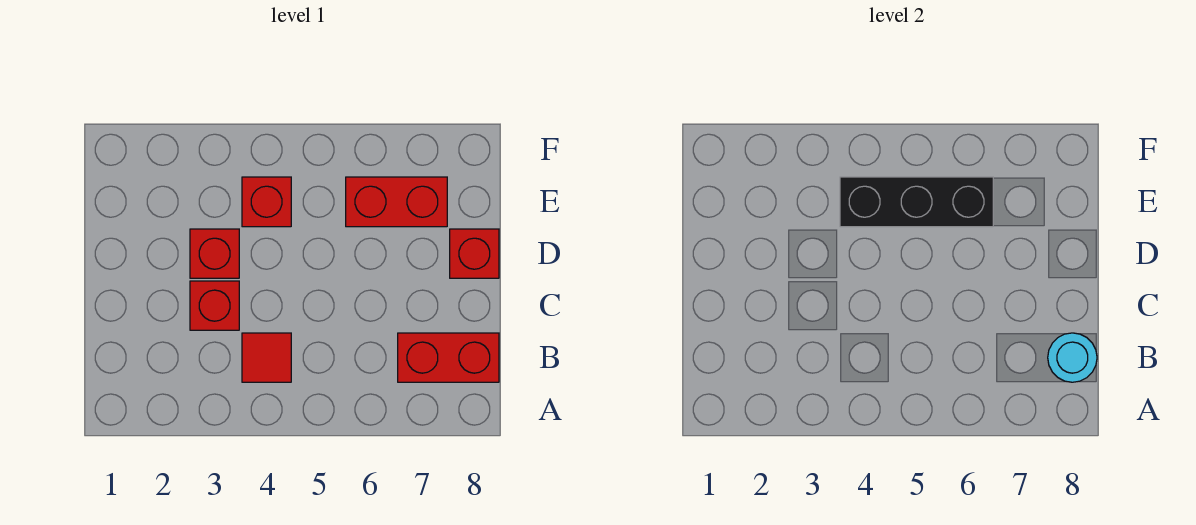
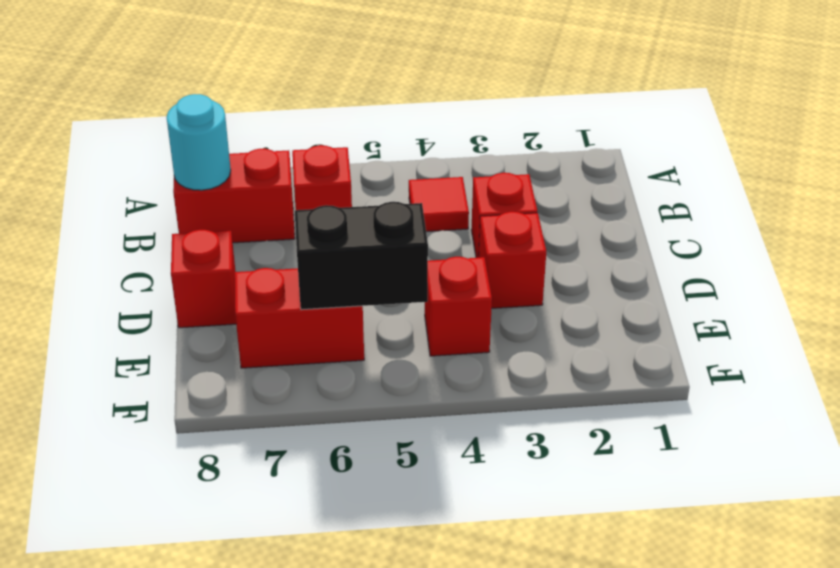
none -> red 1x1 brick [292,145,352,210]
black 1x3 brick [840,177,993,227] -> black 1x2 brick [295,202,428,310]

